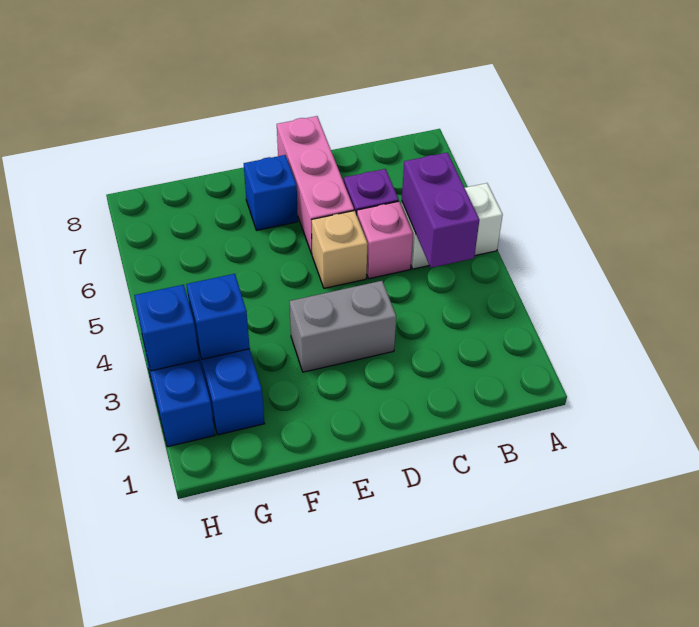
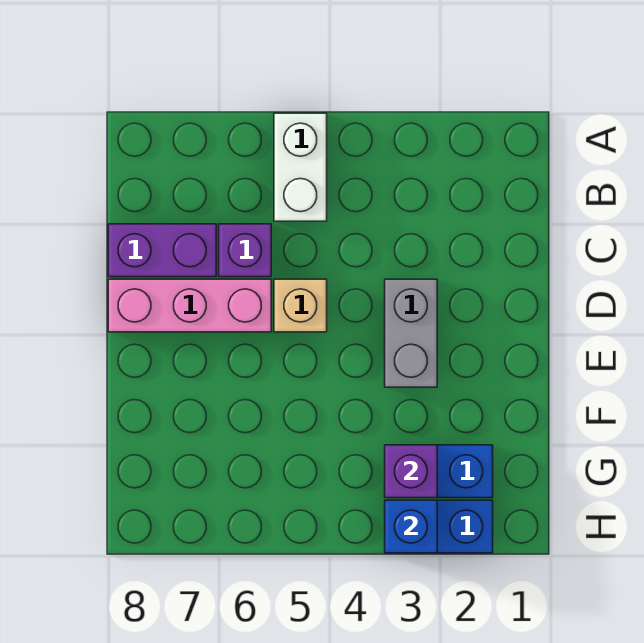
purple 1x2 brick [402,153,479,268] -> purple 1x2 brick moved to [108,224,216,277]
pink 1x1 brick [357,201,413,279] -> none
blue 1x1 brick [244,155,298,230] -> none
blue 1x1 brick [186,274,250,359] -> purple 1x1 brick [385,445,437,498]

